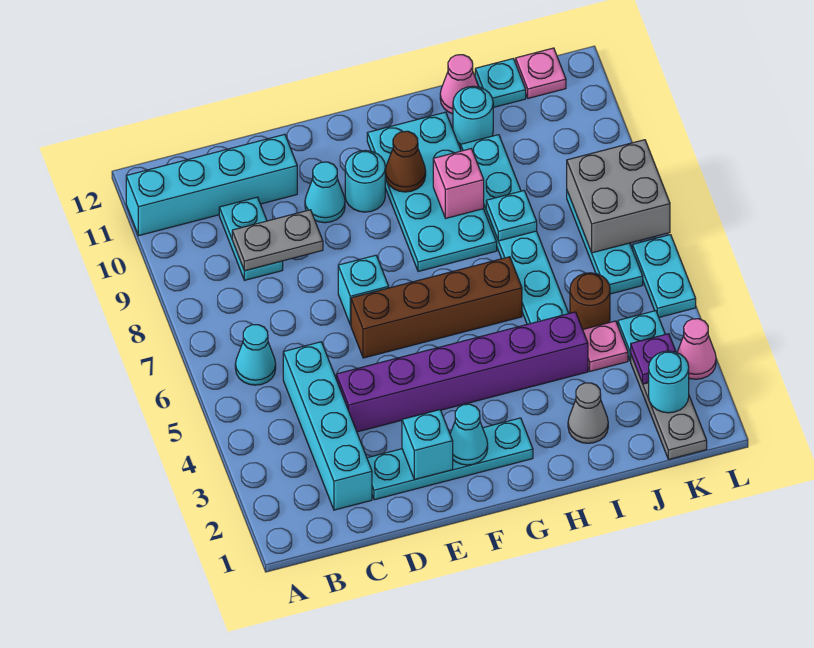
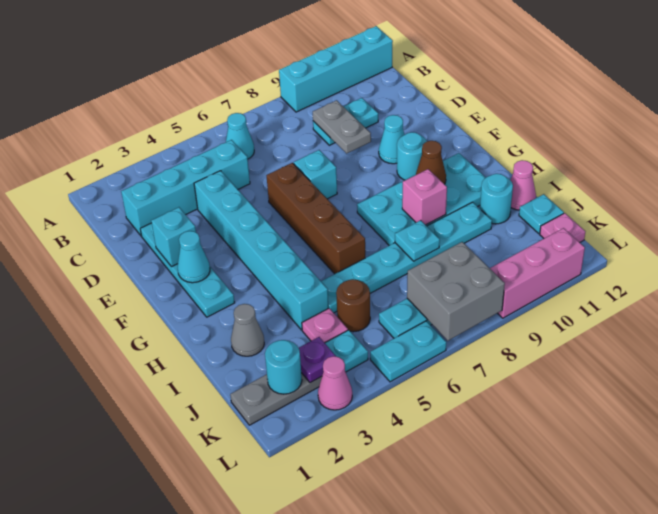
cyan 1x4 brick [126,134,297,236] -> cyan 1x4 brick turned to [279,26,393,112]
purple 1x6 brick [336,312,588,432] -> cyan 1x6 brick [194,171,328,330]
none -> pink 1x3 brick [490,228,585,318]

